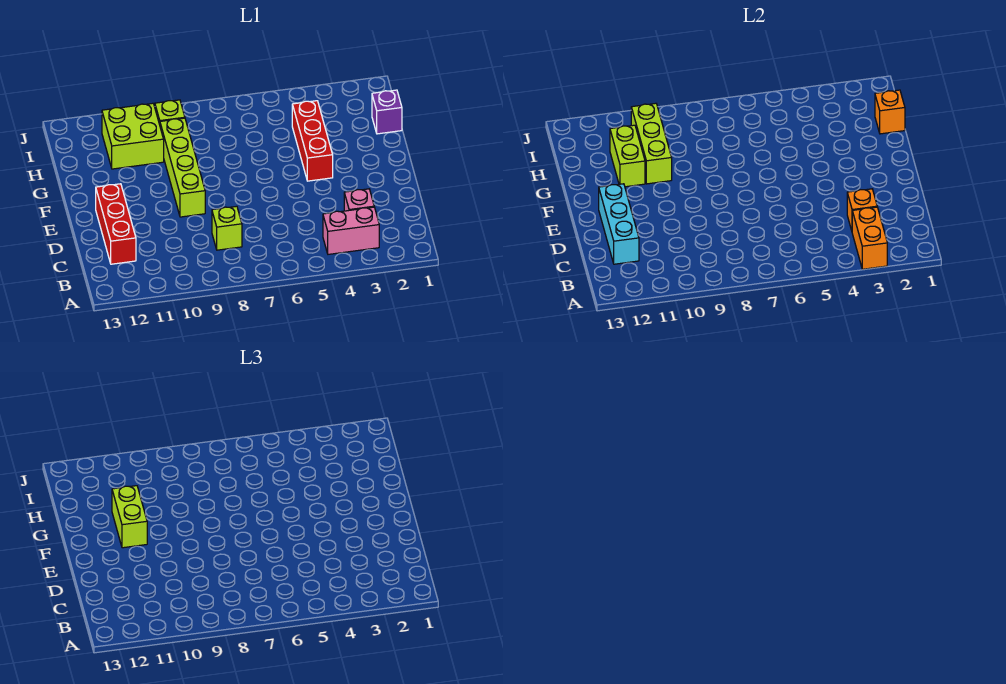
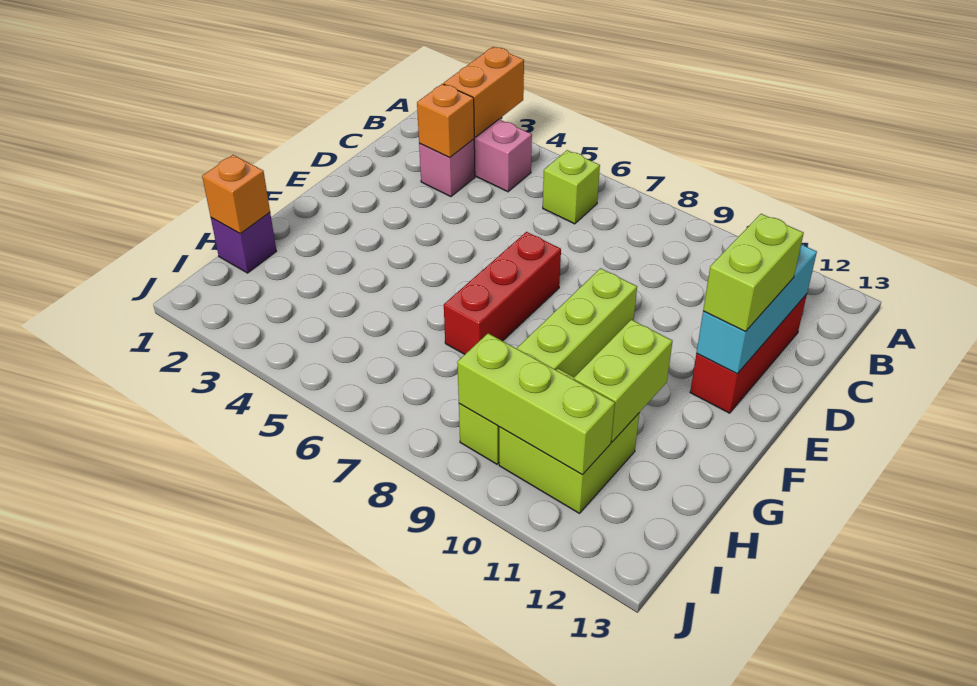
lime 1x1 brick [212,206,242,250] -> lime 1x1 brick moved to [543,150,600,224]
red 1x3 brick [292,101,333,181] -> red 1x3 brick moved to [444,232,561,354]
lime 1x2 brick [112,486,147,548] -> lime 1x2 brick moved to [703,214,804,332]
lime 1x3 brick [631,103,672,184] -> lime 1x3 brick turned to [457,333,615,475]

